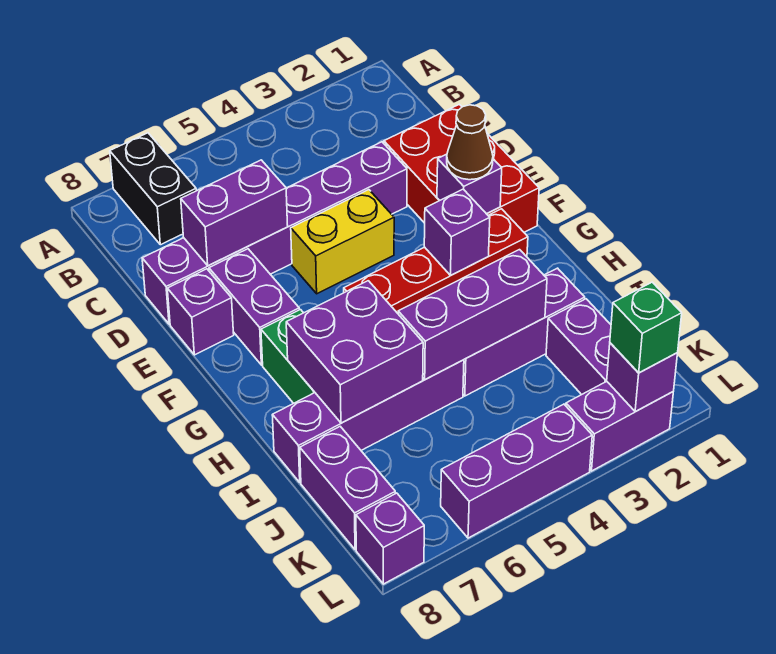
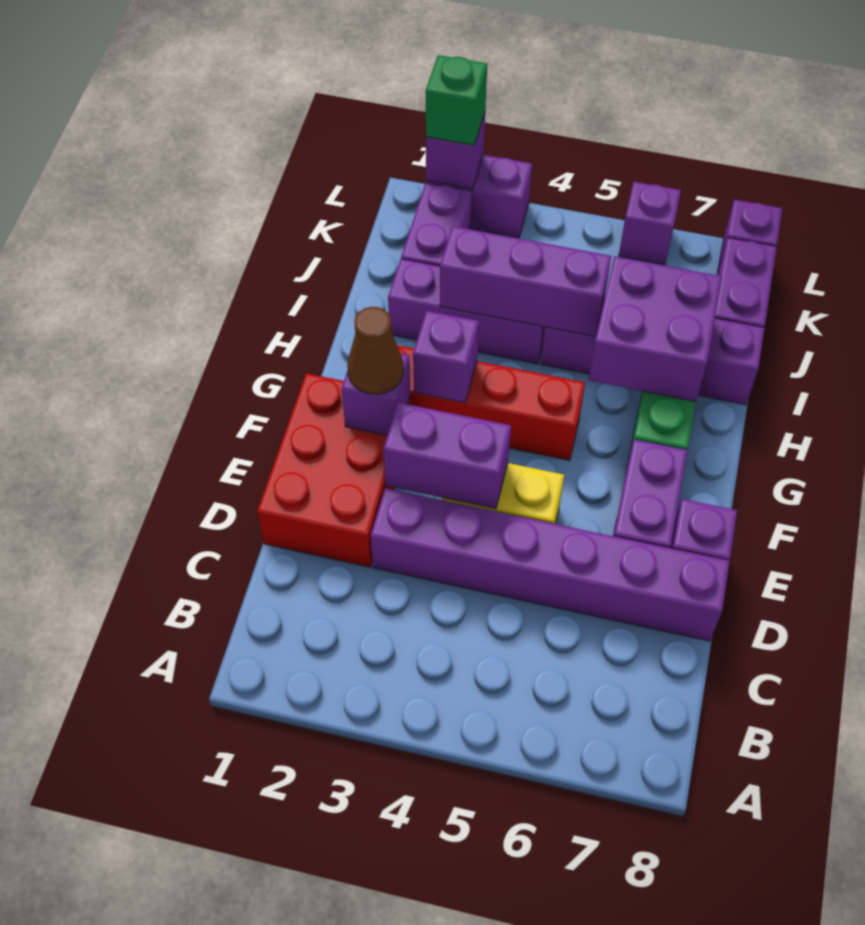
black 1x2 brick [110,133,196,245] -> none
purple 1x2 brick [181,160,288,266] -> purple 1x2 brick moved to [384,403,511,509]
purple 1x3 brick [441,404,592,538] -> purple 1x1 brick [619,182,681,265]

